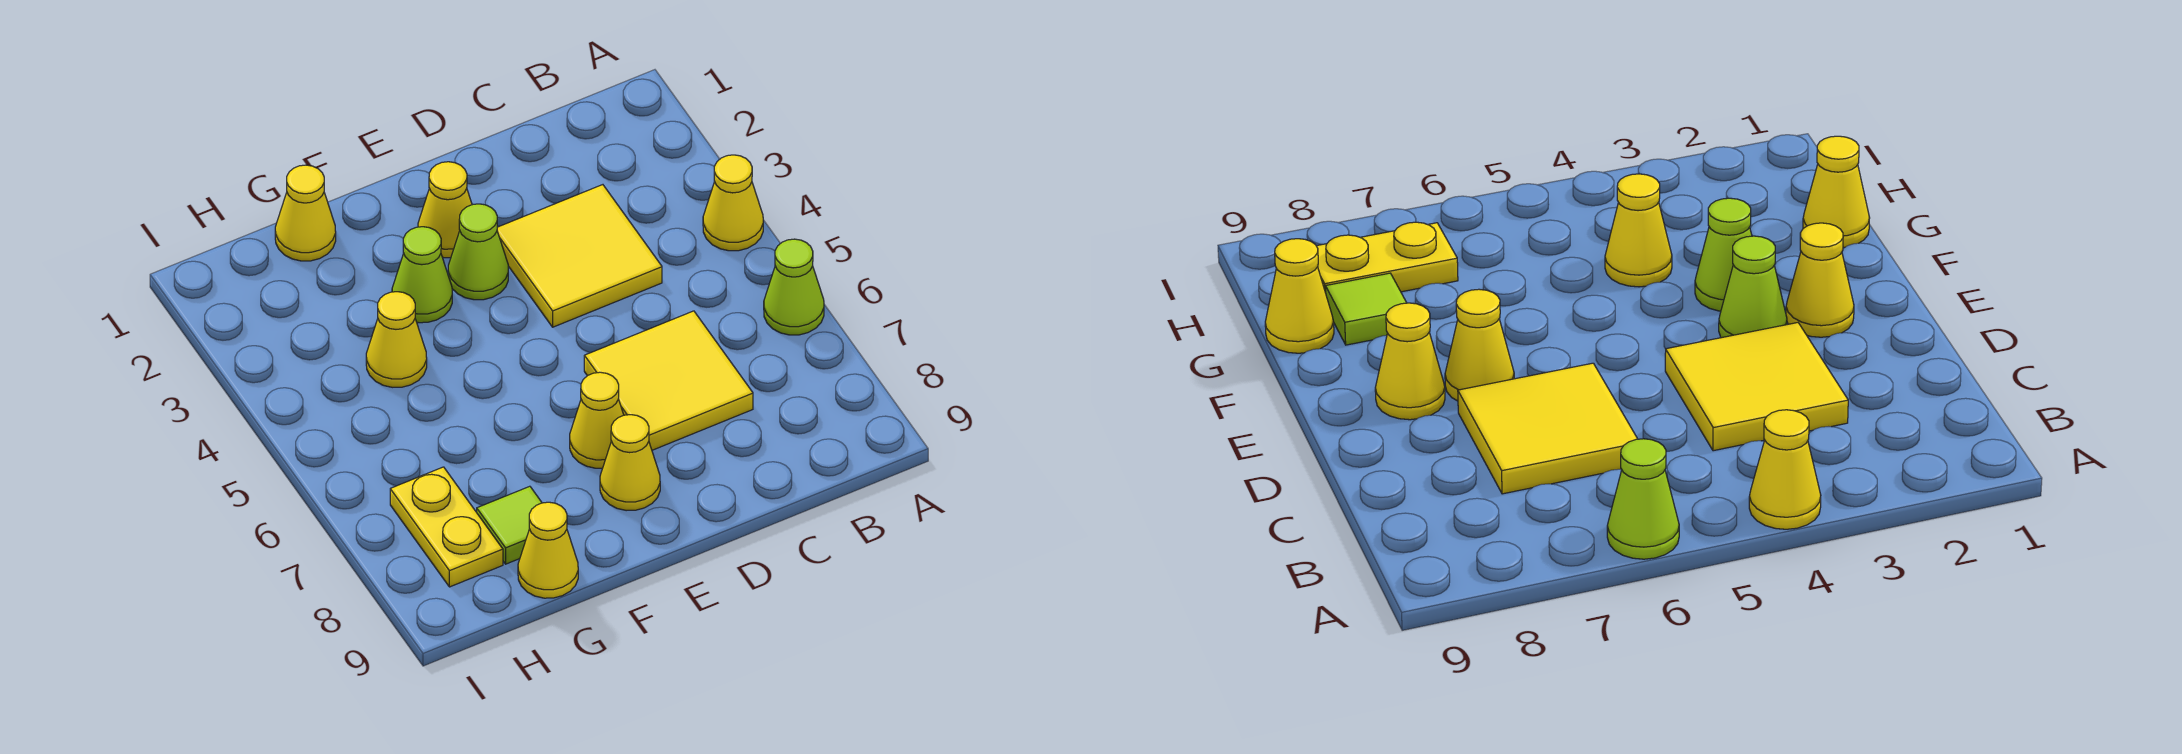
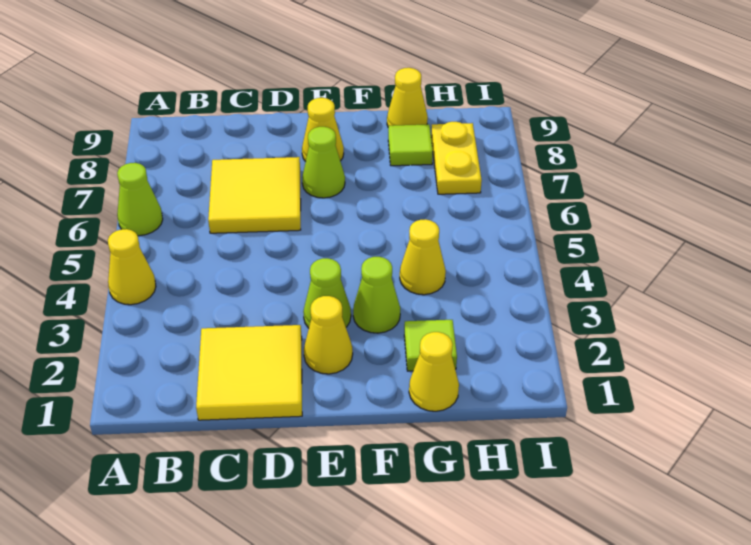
yellow 2x2 tile [497,185,662,327] -> yellow 2x2 tile moved to [196,325,302,420]
yellow 1x1 cone [570,372,624,468] -> lime 1x1 cone [302,127,345,198]
none -> lime 1x1 tile [404,320,457,371]

